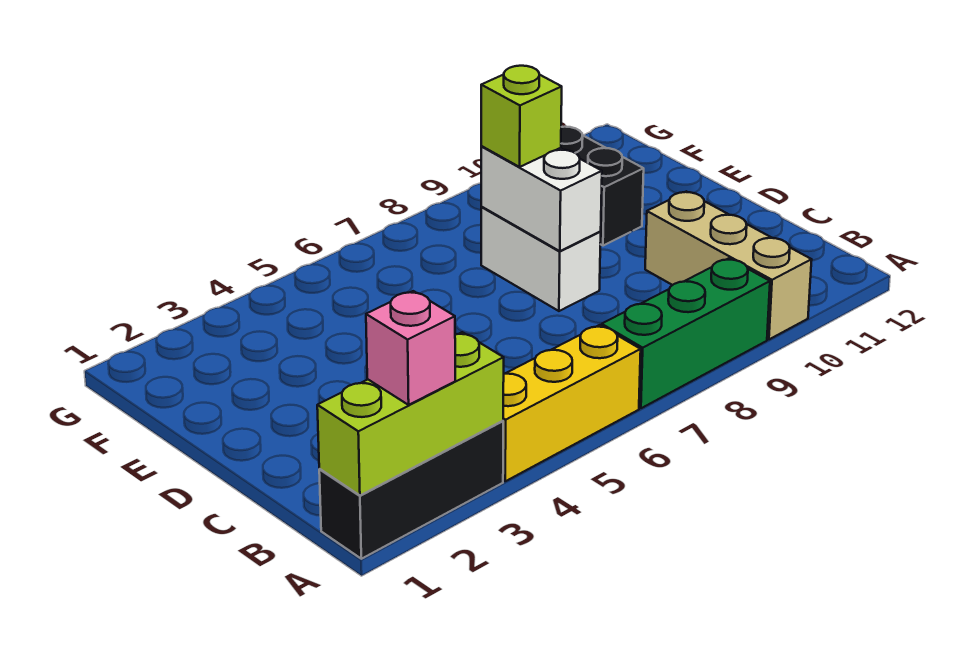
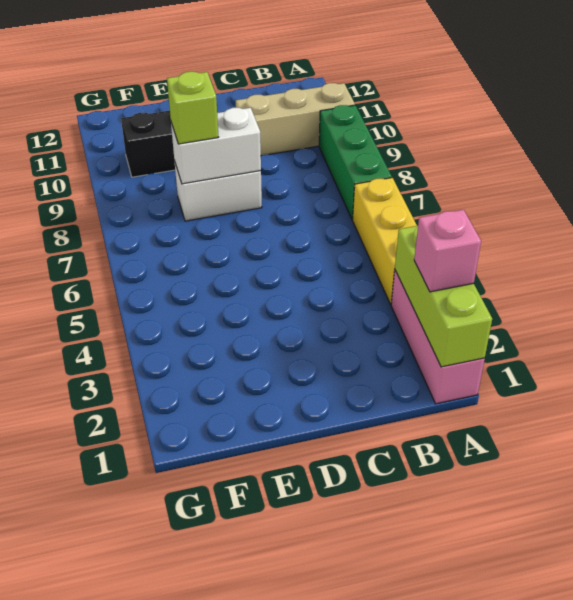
black 1x3 brick [319,421,503,559] -> pink 1x3 brick [391,271,485,404]

